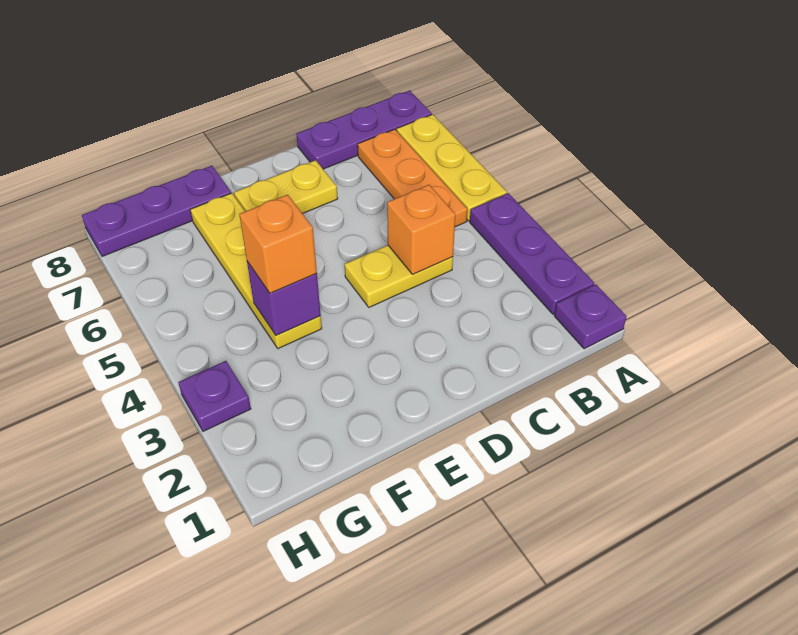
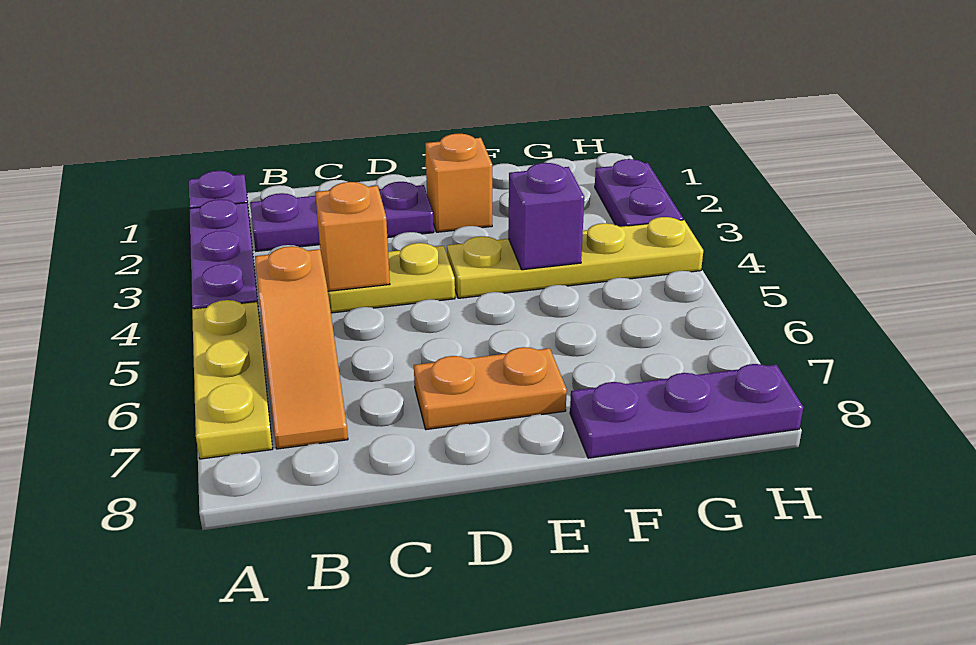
purple 1x3 plate [296,91,432,169] -> purple 1x3 plate moved to [250,182,434,251]
orange 1x3 plate [358,129,467,227] -> orange 1x3 slope [255,246,348,449]
yellow 1x2 plate [234,160,338,214] -> orange 1x2 plate [414,347,567,430]
yellow 1x4 plate [190,193,322,349] -> yellow 1x4 plate turned to [447,217,703,298]
orange 1x1 brick [239,195,317,293] -> orange 1x1 brick moved to [425,134,492,232]
purple 1x1 plate [178,361,251,431] -> purple 1x2 plate [595,159,683,227]

